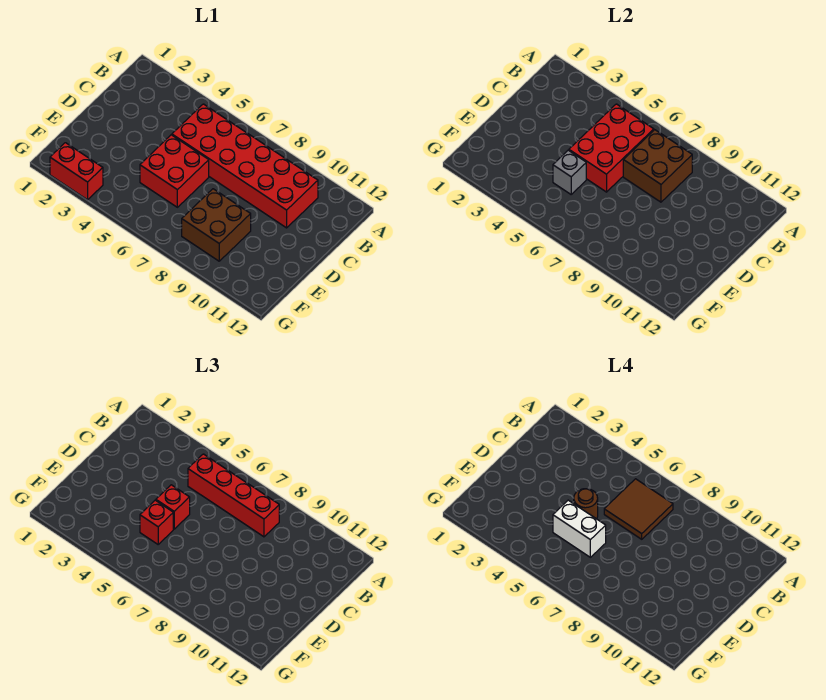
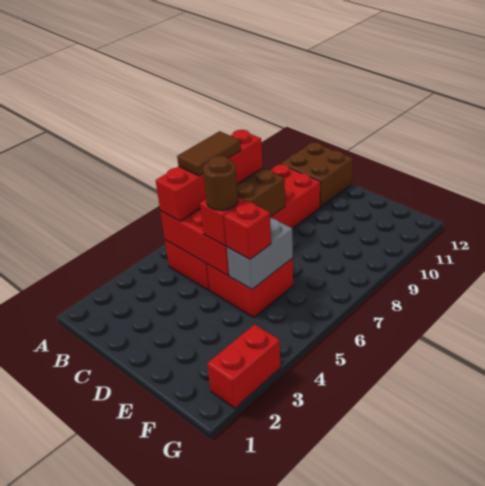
brown 2x2 tile [604,479,673,539] -> brown 1x2 tile [177,131,241,176]
grey 1x1 brick [553,150,586,194] -> grey 1x2 brick [227,218,293,289]
white 1x2 brick [553,500,606,557] -> none
brown 2x2 brick [182,189,251,261] -> brown 2x2 brick moved to [281,142,353,207]

